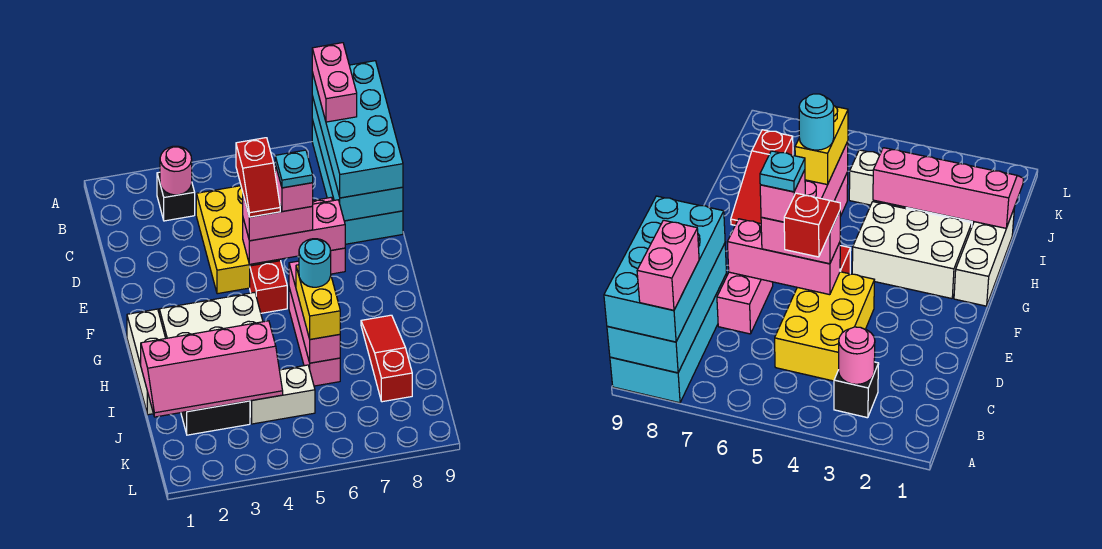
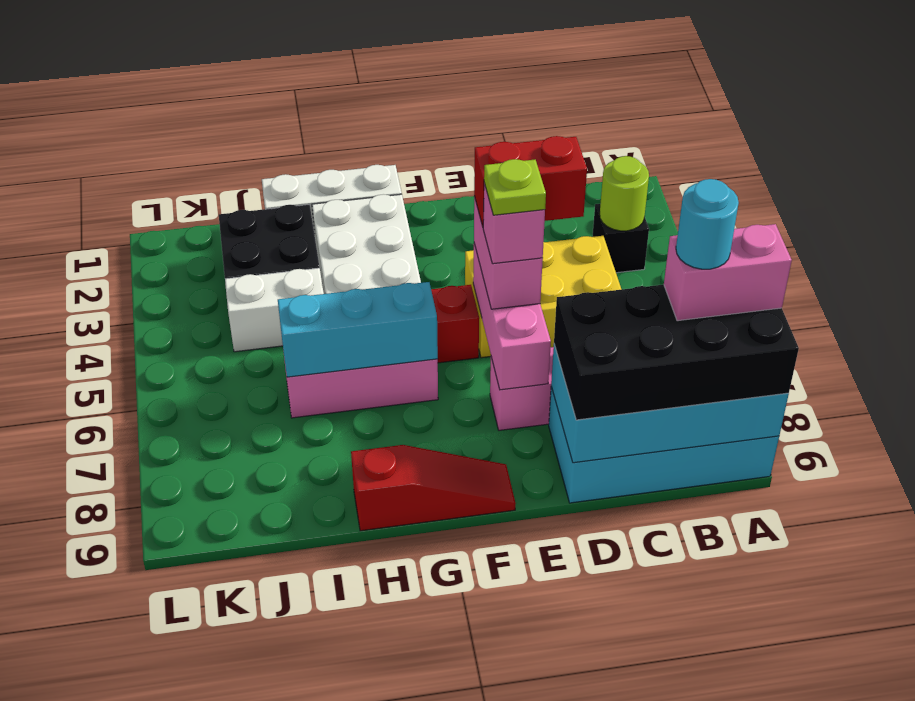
cyan 2x4 brick [312,61,403,198] -> black 2x4 brick [554,285,799,420]
pink 1x1 round brick [160,146,192,195] -> lime 1x1 round brick [600,156,649,231]
red 1x2 slope [236,138,280,217] -> red 1x2 brick [474,136,587,227]
cyan 1x1 plate [275,150,313,188] -> lime 1x1 plate [484,159,546,215]
pink 1x3 brick [289,261,340,363] -> cyan 1x3 brick [278,282,438,377]
yellow 1x2 brick [296,265,340,339] -> none
cyan 1x1 round brick [299,239,331,287] -> cyan 1x1 round brick moved to [676,179,739,269]
red 1x3 slope [361,315,412,402] -> red 1x3 slope moved to [351,445,516,531]
pink 2x4 slope [141,321,283,417] -> none
white 1x2 brick [250,365,315,424] -> white 1x2 brick turned to [225,268,324,352]

